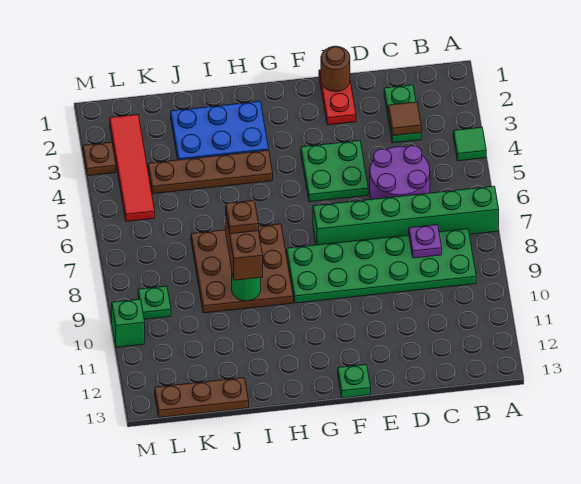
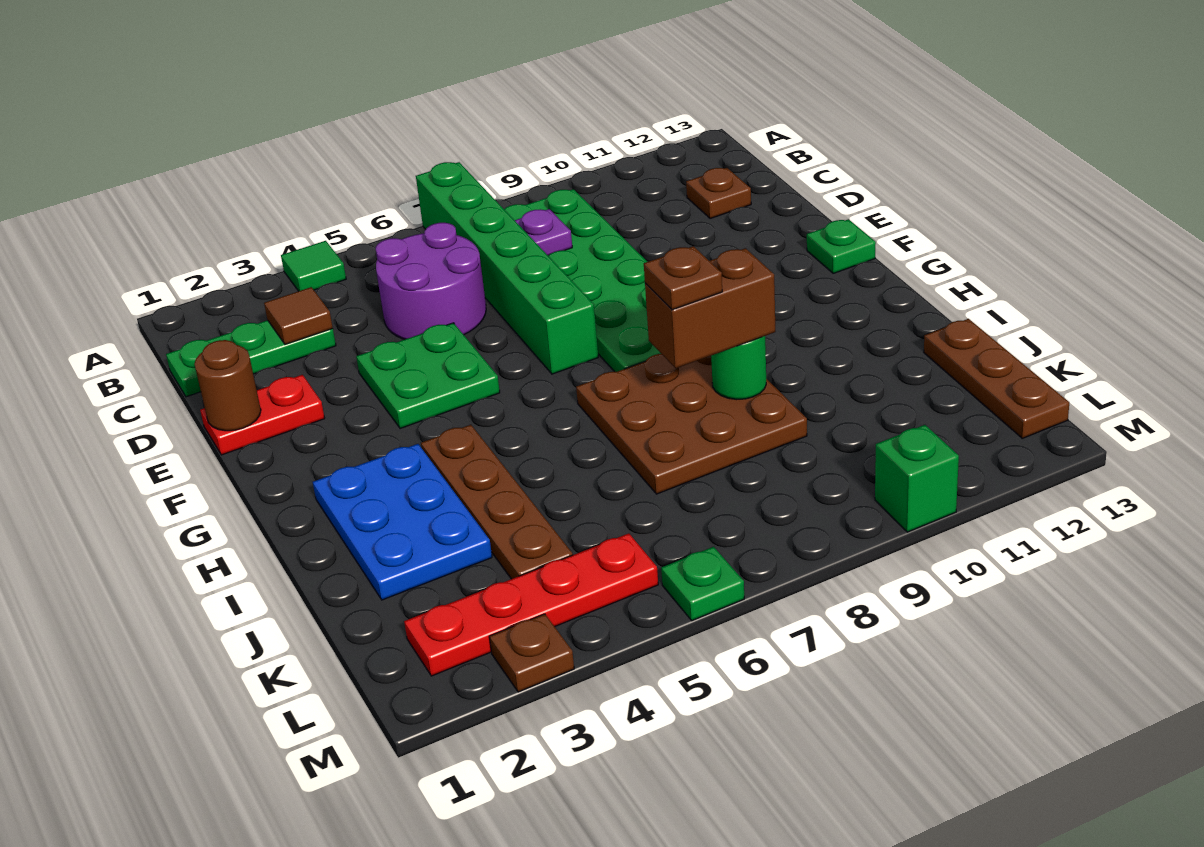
green 1x2 plate [384,85,421,143] -> green 1x3 plate [166,320,336,397]
none -> brown 1x1 plate [686,168,751,219]
red 1x4 tile [110,115,155,221] -> red 1x4 plate [404,533,658,676]
green 1x1 plate [138,286,171,319] -> green 1x1 plate moved to [661,547,744,621]

